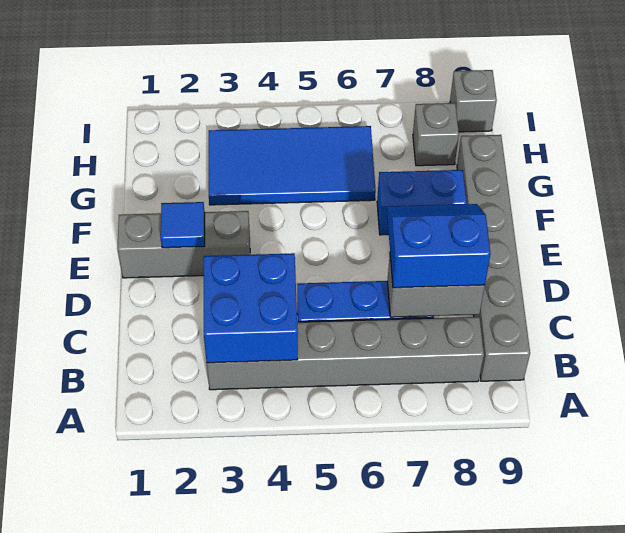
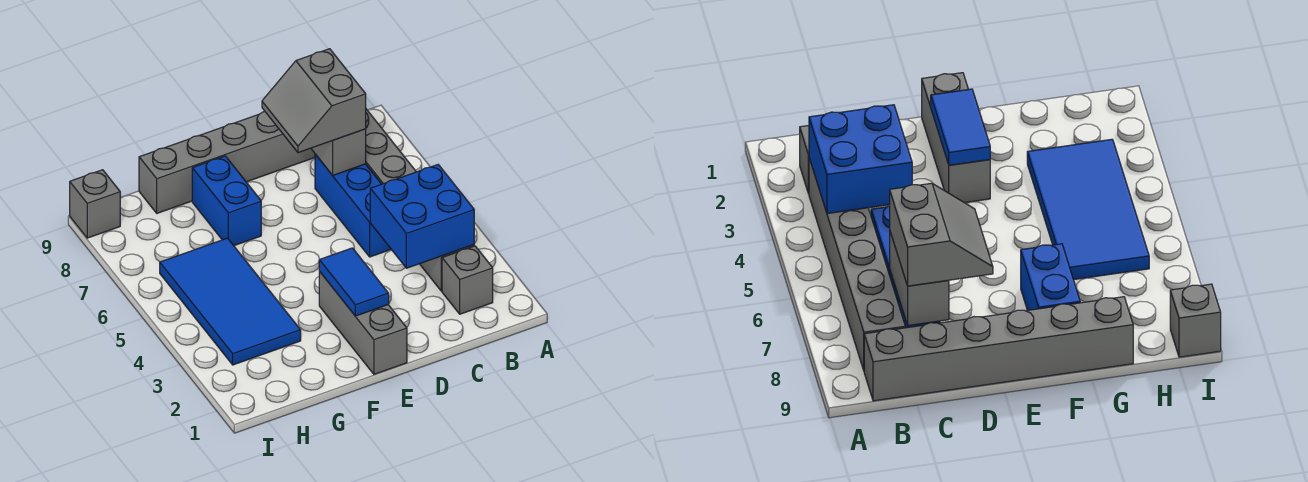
blue 2x2 slope [387,204,491,288] -> grey 2x2 slope [262,49,366,153]
blue 1x1 tile [161,202,205,248] -> blue 1x2 tile [319,248,389,316]
grey 1x1 brick [413,103,459,166] -> grey 1x1 brick moved to [442,246,493,314]

